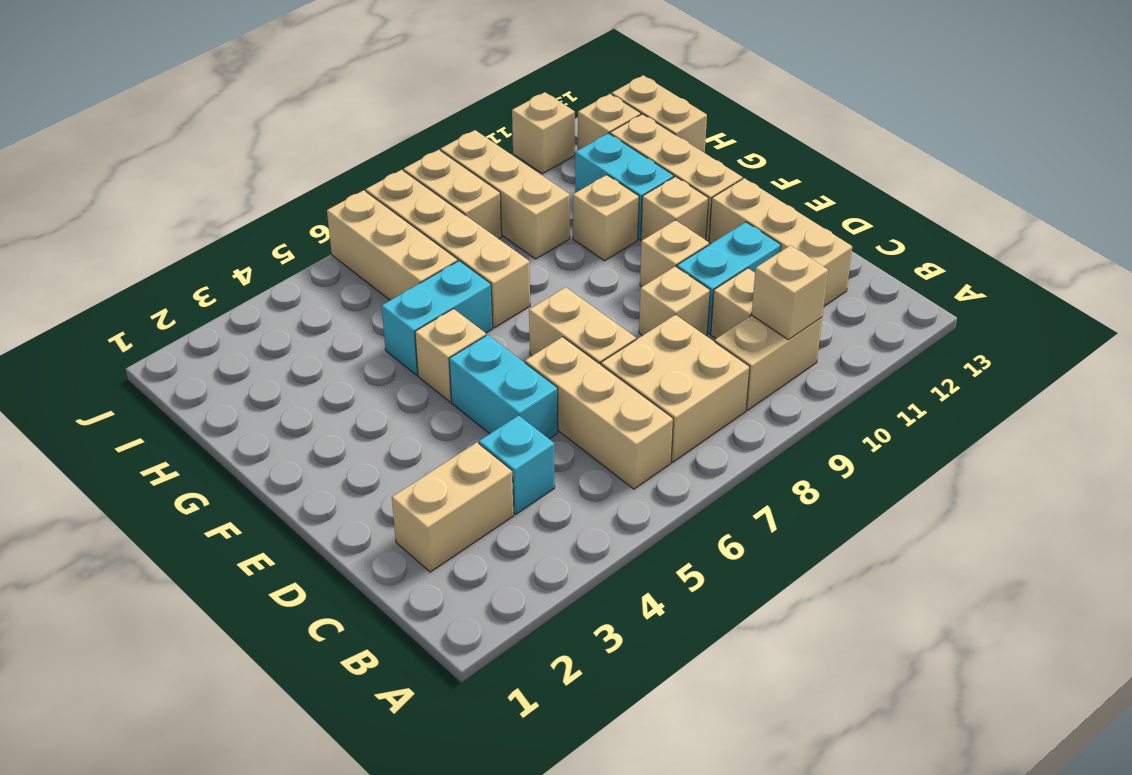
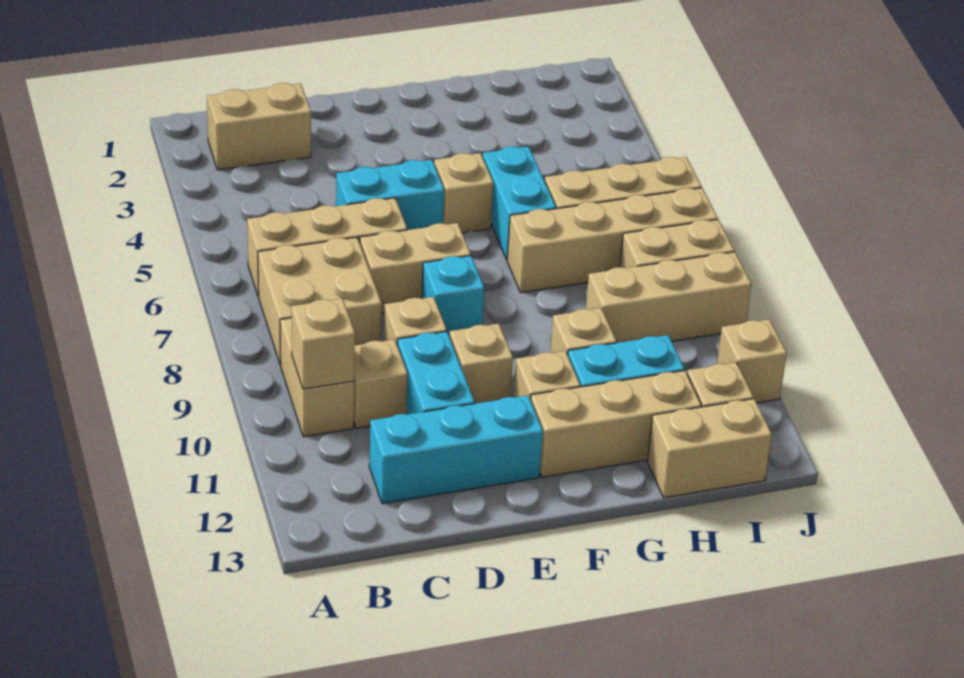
tan 1x2 brick [392,442,514,572] -> tan 1x2 brick turned to [207,83,311,170]
cyan 1x1 brick [479,415,555,514] -> cyan 1x1 brick moved to [422,256,484,337]
tan 1x3 brick [709,178,852,306] -> cyan 1x3 brick [369,395,543,504]

